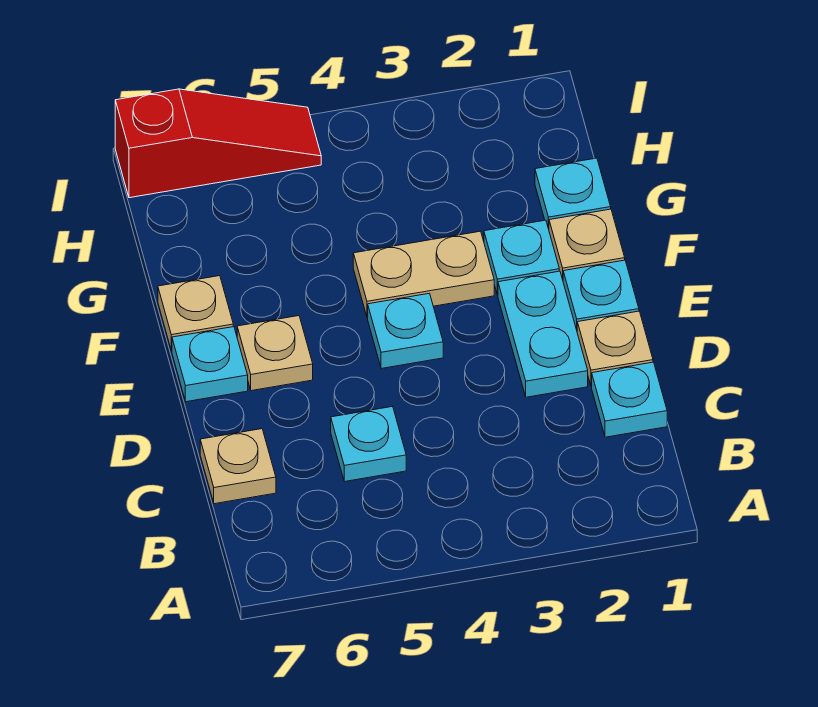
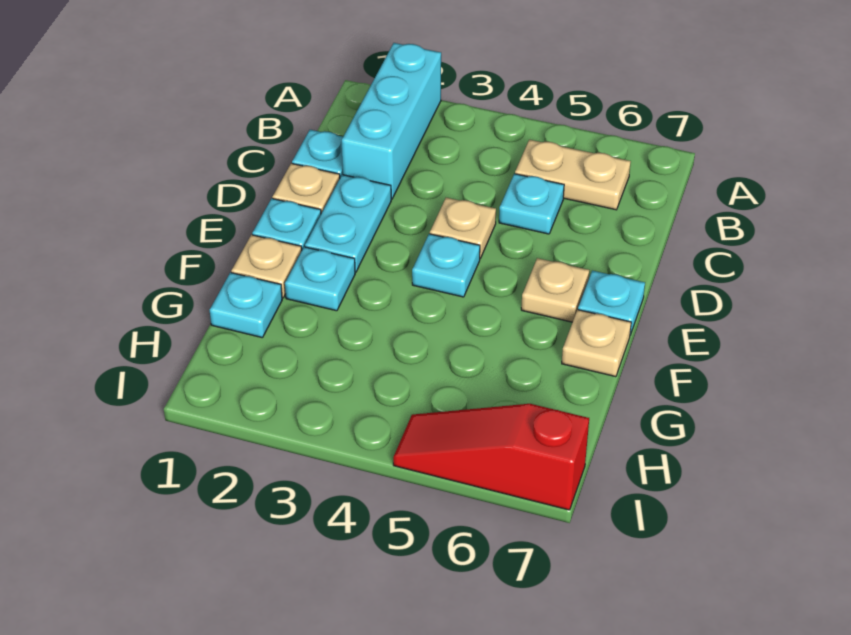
none -> cyan 1x3 brick [342,43,441,199]
tan 1x1 plate [200,429,276,504] -> tan 1x1 plate moved to [430,198,496,258]
tan 1x2 plate [353,231,494,317] -> tan 1x2 plate moved to [515,140,631,210]

